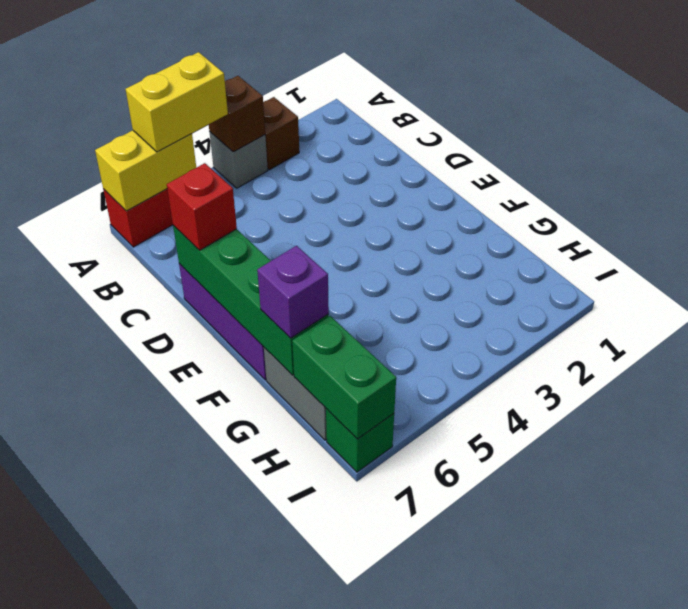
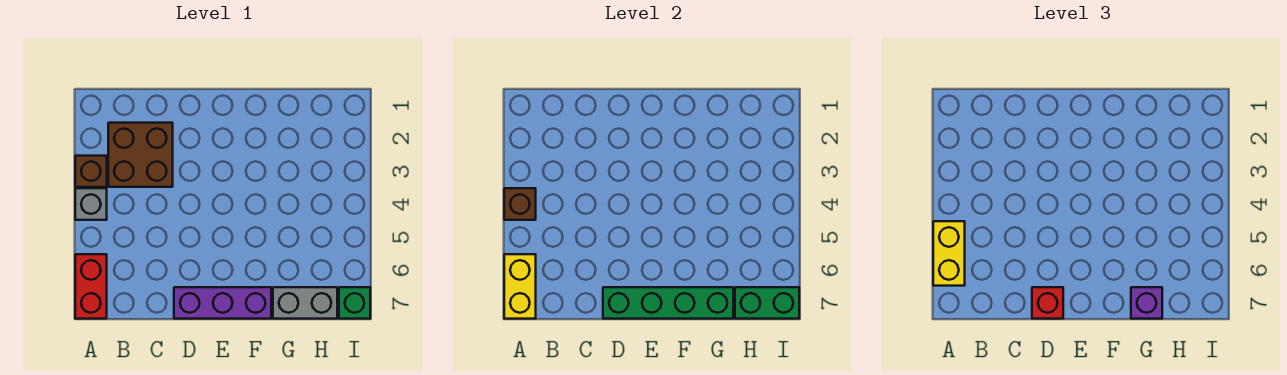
none -> brown 2x2 brick [108,123,173,187]

